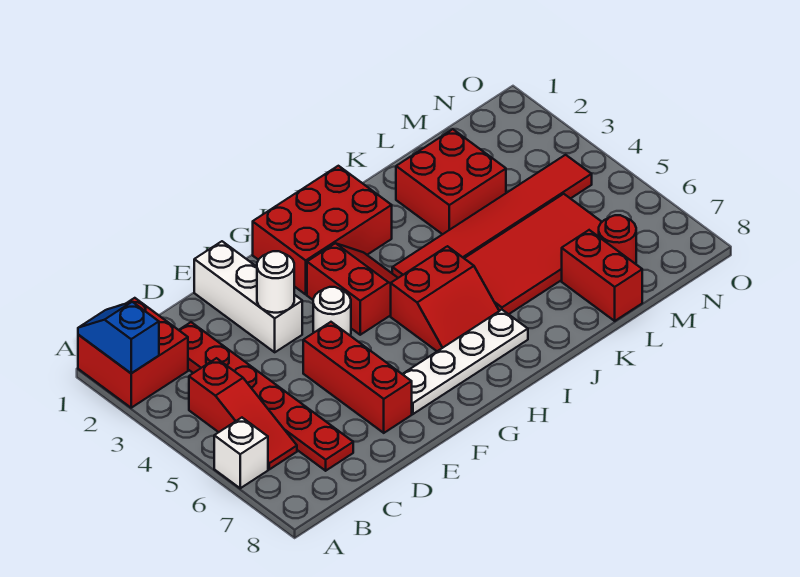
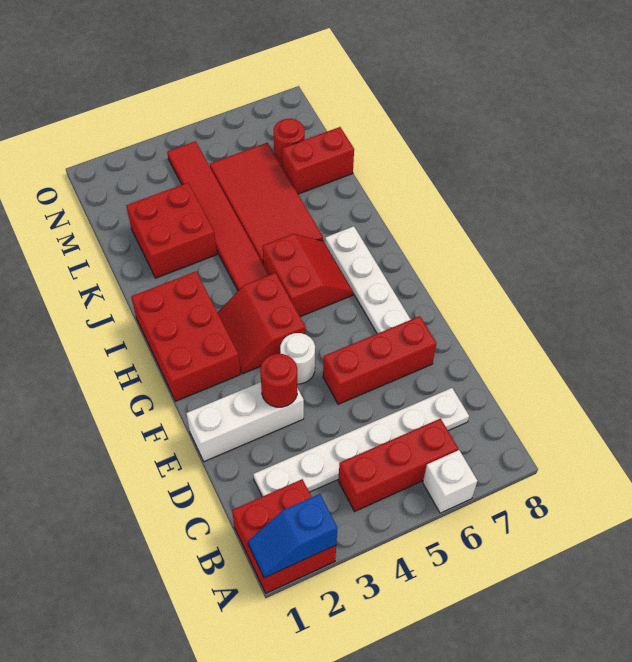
red 1x3 slope [189,358,297,469] -> red 1x3 brick [338,419,458,512]
red 1x6 plate [179,322,353,471] -> white 1x6 plate [253,388,469,497]
white 1x1 round brick [257,251,294,313] -> red 1x1 round brick [260,354,297,407]
red 2x2 slope [307,243,398,335] -> red 2x2 slope turned to [217,273,305,374]

